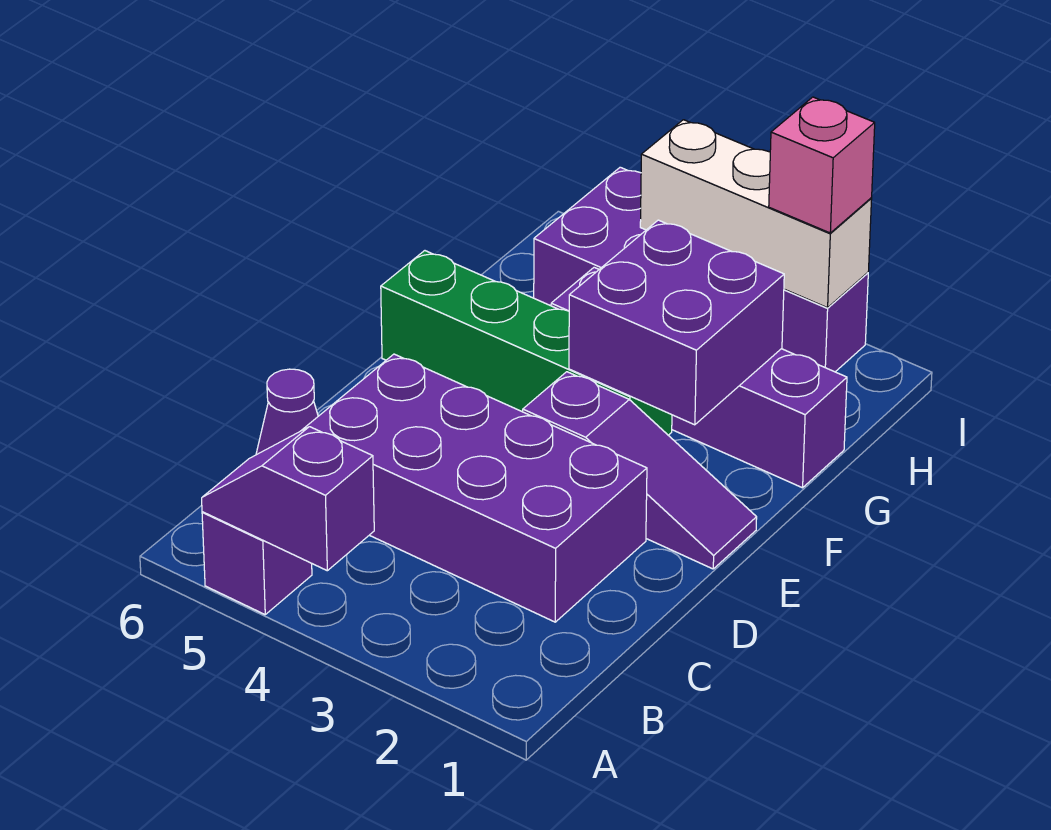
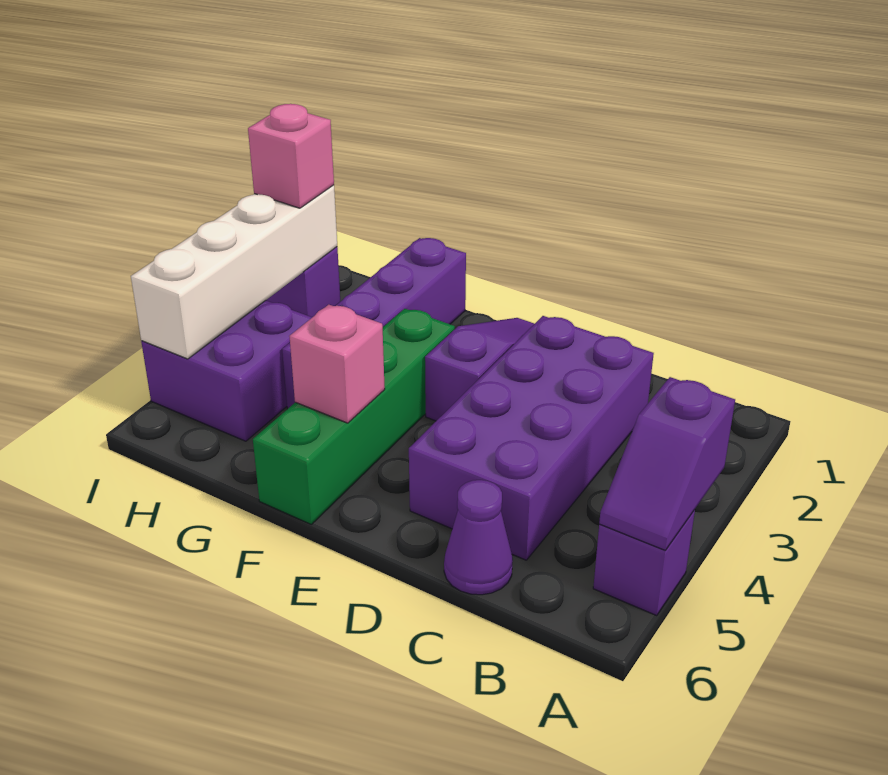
purple 2x2 brick [569,220,784,425] -> none
none -> pink 1x1 brick [289,305,385,423]
white 1x3 brick [640,120,872,308] -> white 1x4 brick [131,185,337,359]

